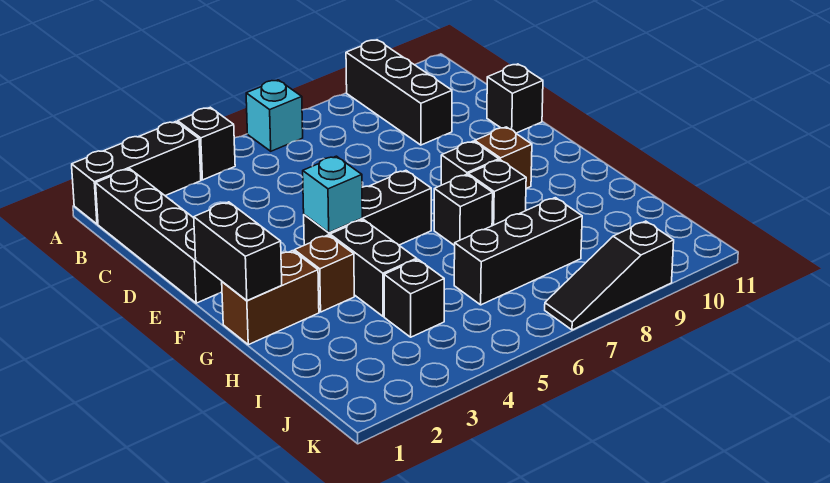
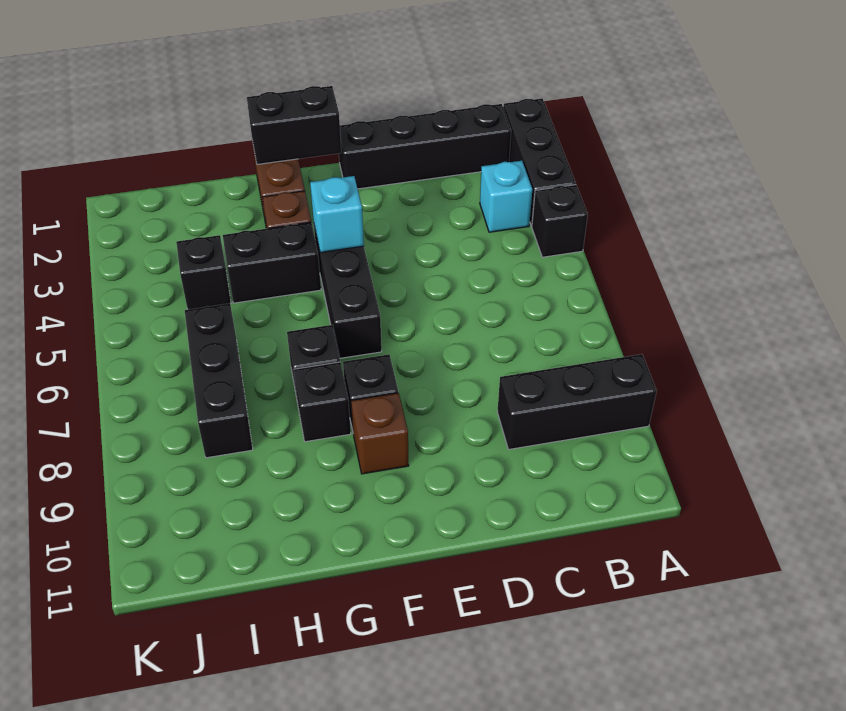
cyan 1x1 brick [246,80,303,151] -> cyan 1x1 brick moved to [480,161,532,232]
black 1x1 brick [487,64,543,133] -> none
black 1x3 slope [545,221,674,330] -> none

